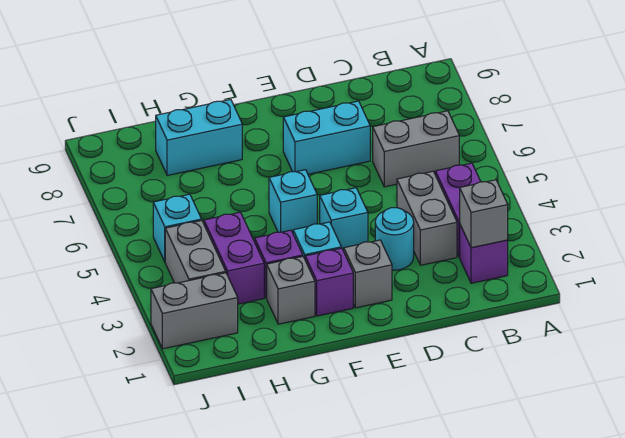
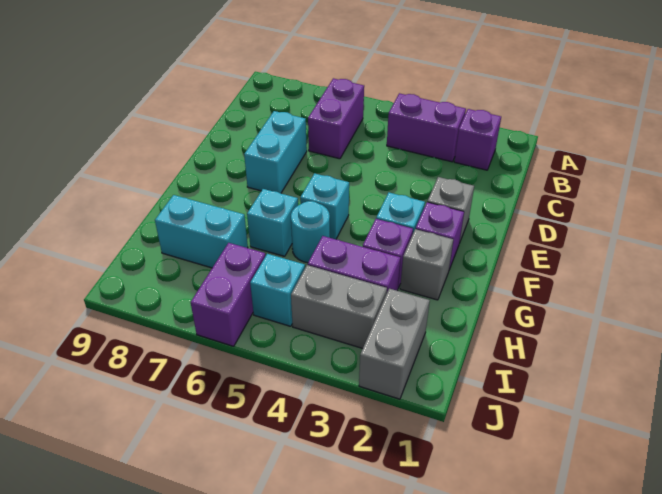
grey 1x1 brick [460,180,508,248] -> none
grey 1x2 brick [373,111,459,187] -> purple 1x2 brick [308,78,364,159]
grey 1x2 brick [397,171,457,265] -> none
cyan 1x1 round brick [375,208,414,270] -> cyan 1x1 round brick moved to [291,201,330,263]
cyan 1x1 brick [320,188,368,251] -> cyan 1x1 brick moved to [247,189,298,256]
cyan 1x2 brick [156,99,242,175] -> cyan 1x2 brick turned to [155,195,248,268]
none -> purple 1x2 brick [191,243,265,346]

